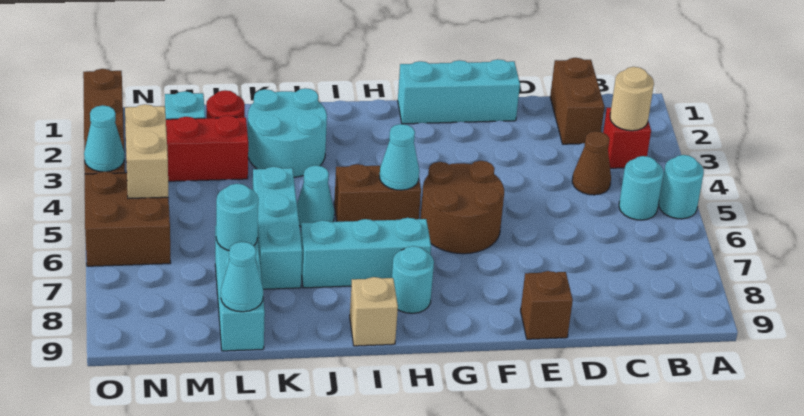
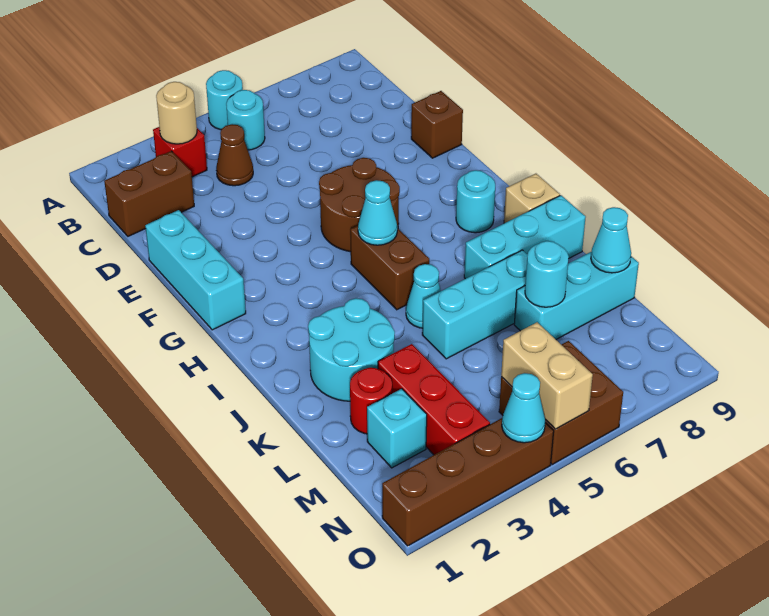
cyan 1x3 brick [301,218,431,288] -> cyan 1x3 brick turned to [464,195,586,279]
tan 1x2 brick [125,104,168,198] -> tan 1x2 brick turned to [501,322,593,429]

